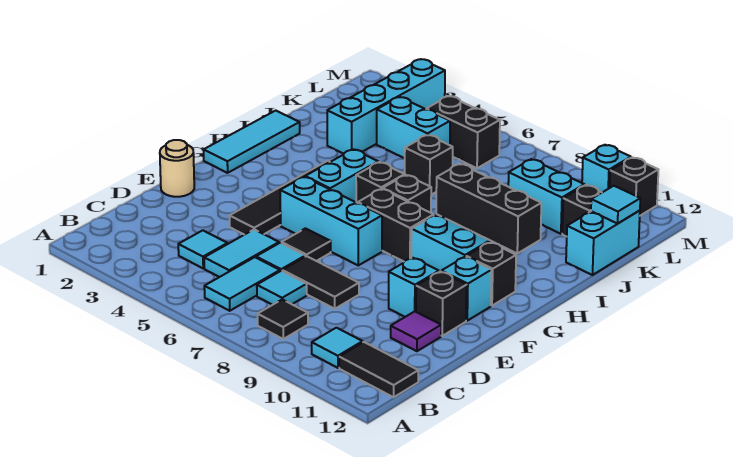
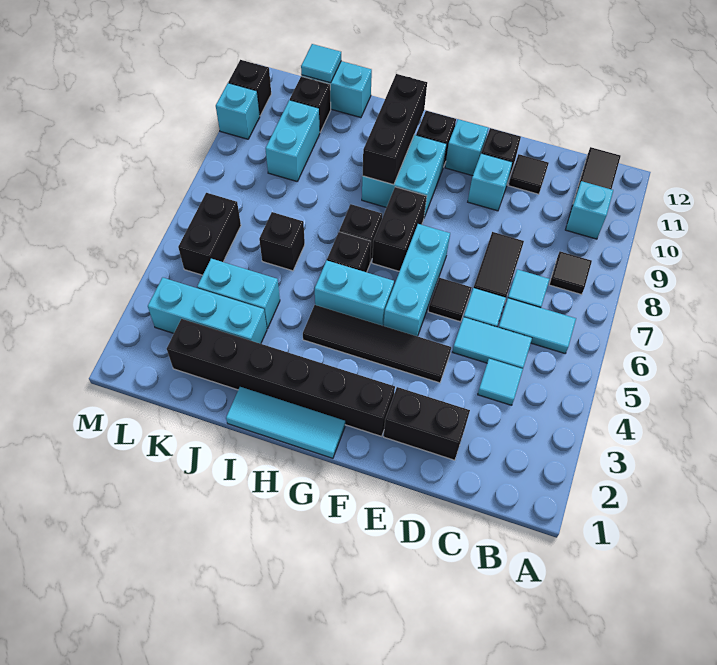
cyan 1x1 tile [312,328,363,368] -> cyan 1x1 brick [565,181,613,239]
none -> black 1x2 brick [384,387,470,460]
purple 1x1 tile [391,312,441,351] -> black 1x1 tile [508,154,549,194]
tan 1x1 round brick [160,140,194,197] -> none
none -> black 1x6 brick [167,319,395,436]
cyan 1x4 brick [327,59,445,154] -> cyan 1x3 brick [148,278,267,344]
cyan 1x2 brick [377,97,450,158] -> cyan 1x2 brick turned to [197,259,280,328]

